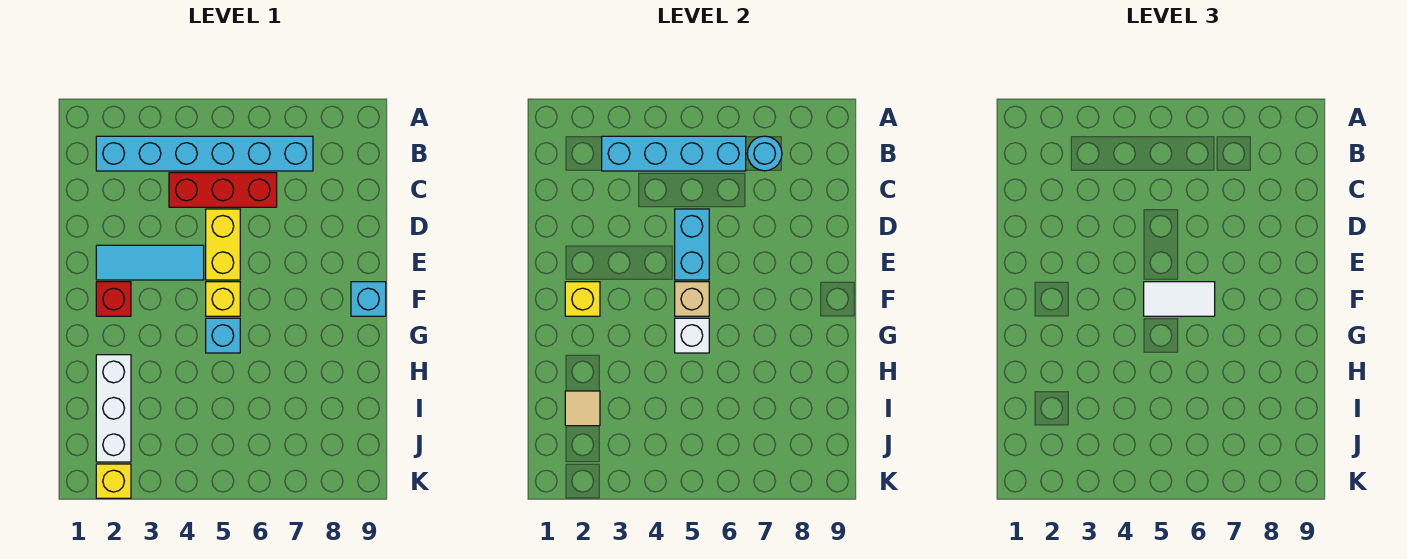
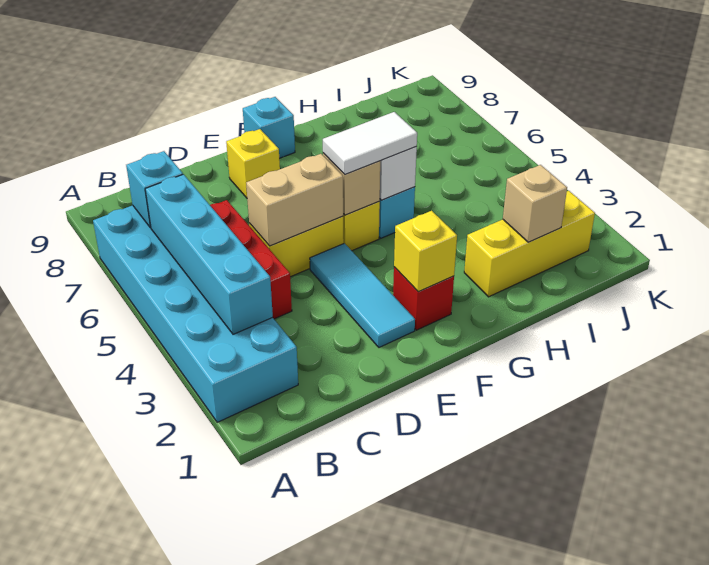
cyan 1x6 brick [96,136,313,171] -> cyan 2x6 brick [93,205,298,422]
cyan 1x1 round brick [747,136,782,171] -> cyan 1x1 brick [126,151,183,228]
cyan 1x2 brick [675,209,709,280] -> tan 1x2 brick [246,154,343,246]
white 1x2 tile [1144,282,1215,316] -> white 1x2 tile turned to [323,112,417,174]
white 1x3 brick [96,355,131,462] -> yellow 1x3 brick [464,191,595,297]
tan 1x1 tile [565,391,600,426] -> tan 1x1 brick [503,165,567,242]
yellow 1x1 brick [96,464,131,498] -> yellow 1x1 brick moved to [226,129,280,198]

